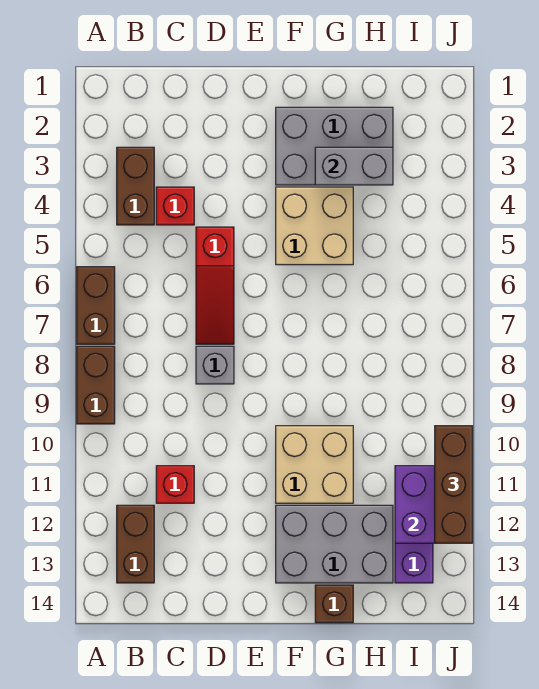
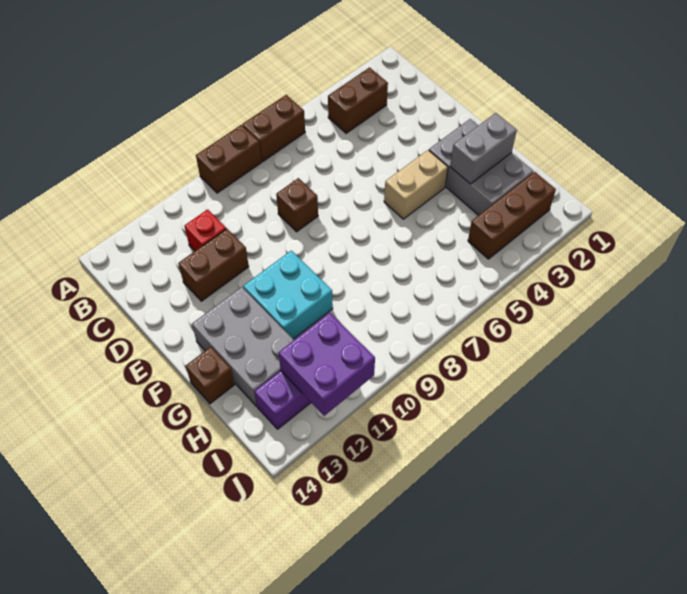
brown 1x2 brick [117,505,154,583] -> brown 1x2 brick moved to [178,229,249,301]
red 1x1 brick [156,187,194,225] -> none
red 1x3 slope [196,227,234,344] -> none
grey 1x1 brick [196,346,234,384] -> brown 1x1 brick [276,178,318,232]
tan 2x2 brick [276,187,353,265] -> tan 1x2 brick [384,150,448,219]
tan 2x2 brick [276,426,353,503] -> cyan 2x2 brick [243,251,333,339]
grey 1x2 brick [315,147,393,185] -> grey 1x2 brick turned to [450,113,517,184]
brown 1x3 brick [435,426,473,543] -> brown 1x3 brick moved to [468,172,556,259]

